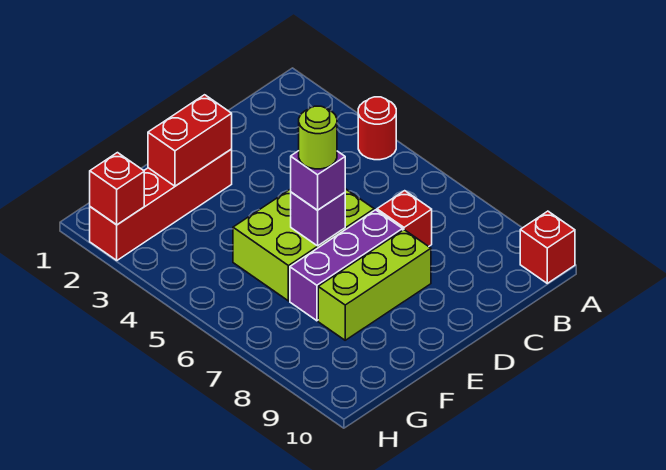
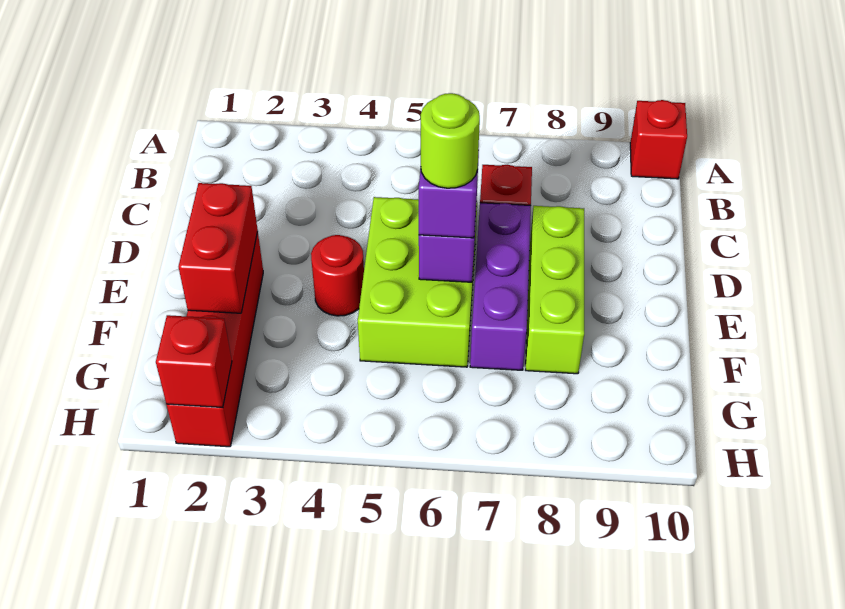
red 1x1 round brick [358,97,396,160] -> red 1x1 round brick moved to [311,235,364,316]

